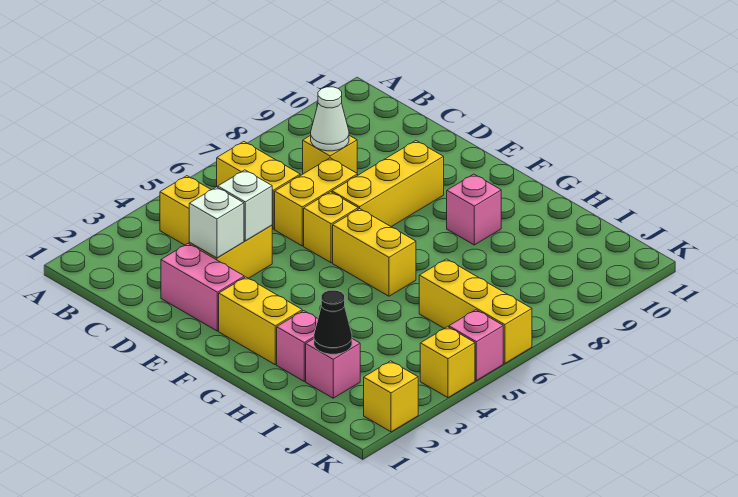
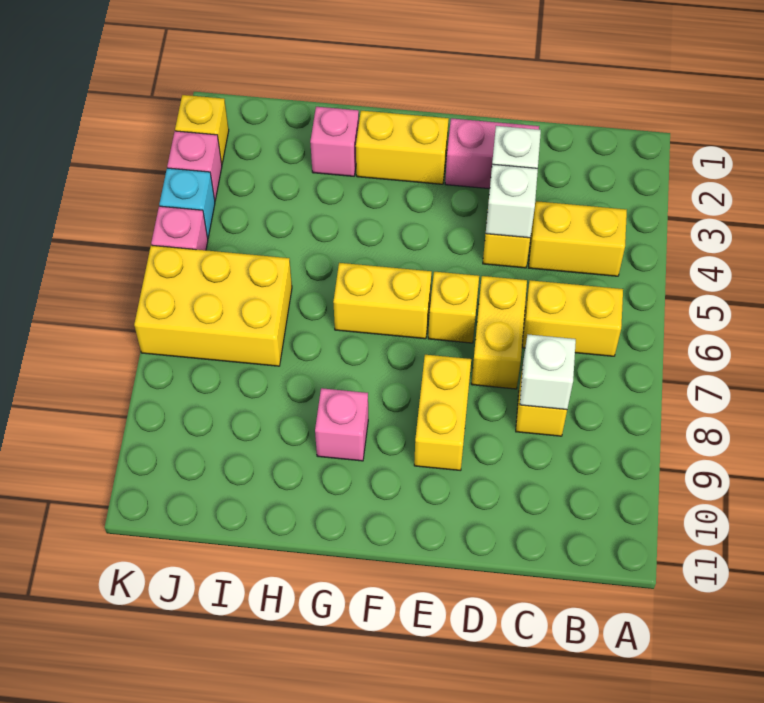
white 1x1 cone [311,87,349,151] -> white 1x1 brick [520,335,576,410]
yellow 1x3 brick [332,141,444,227] -> yellow 1x2 brick [414,355,471,471]
pink 1x1 brick [306,339,360,398] -> pink 1x1 brick moved to [167,131,222,200]
black 1x1 cone [314,290,352,354] -> none
yellow 1x3 brick [419,259,532,363] -> yellow 2x3 brick [134,245,292,366]
yellow 1x1 brick [420,327,475,398] -> cyan 1x1 brick [159,168,215,238]

